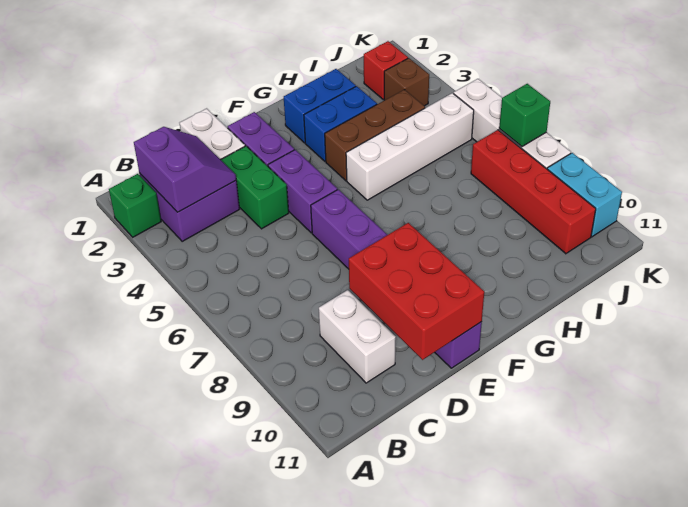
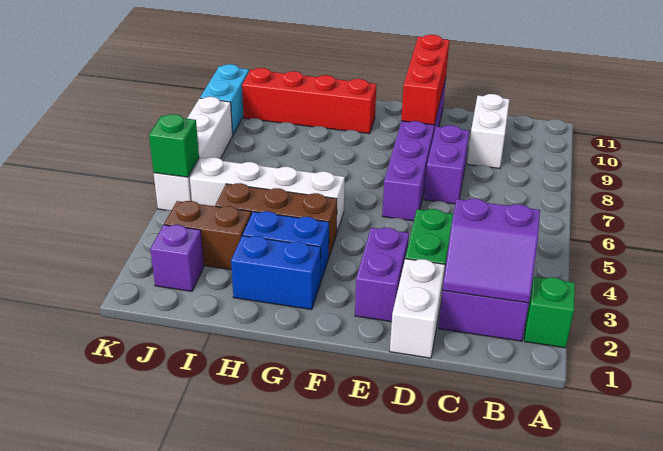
purple 2x2 slope [134,127,236,212] -> purple 2x2 slope turned to [442,199,540,303]
red 2x3 brick [349,223,484,360] -> red 1x3 brick [401,35,449,125]
purple 1x2 brick [268,150,337,233] -> purple 1x2 brick moved to [424,125,469,204]
red 1x1 brick [364,41,408,99] -> purple 1x1 brick [150,225,204,291]
brown 1x1 brick [384,58,429,106] -> brown 1x2 brick [164,201,251,270]
red 1x4 brick [471,130,596,254] -> red 1x4 brick turned to [242,68,377,134]
green 1x1 brick [499,84,550,147] -> green 1x1 brick moved to [149,114,199,177]

